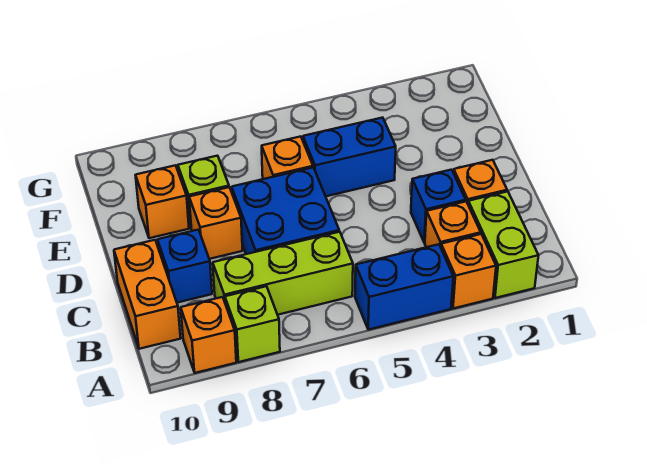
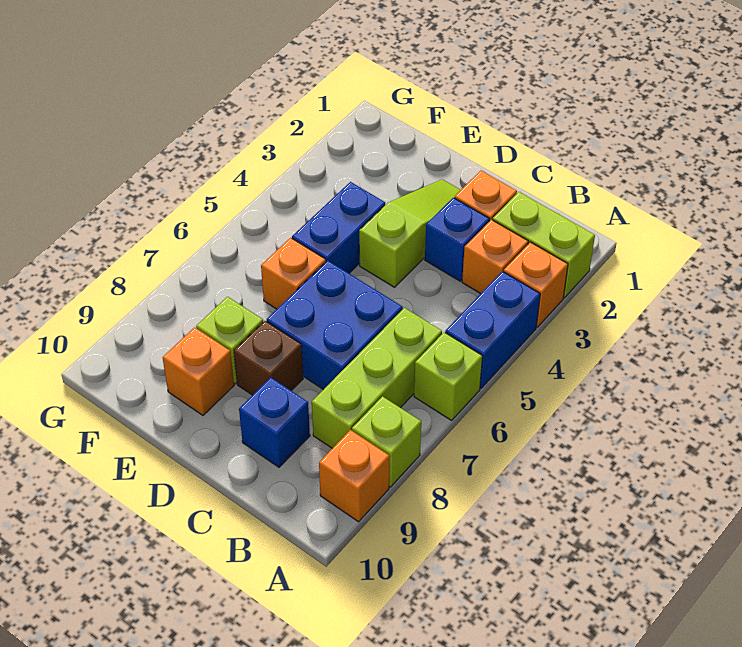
none -> lime 1x1 brick [414,332,482,420]
orange 1x2 brick [114,240,181,349] -> none
none -> lime 1x3 slope [359,179,460,287]
orange 1x1 brick [189,187,243,259] -> brown 1x1 brick [234,321,303,395]

